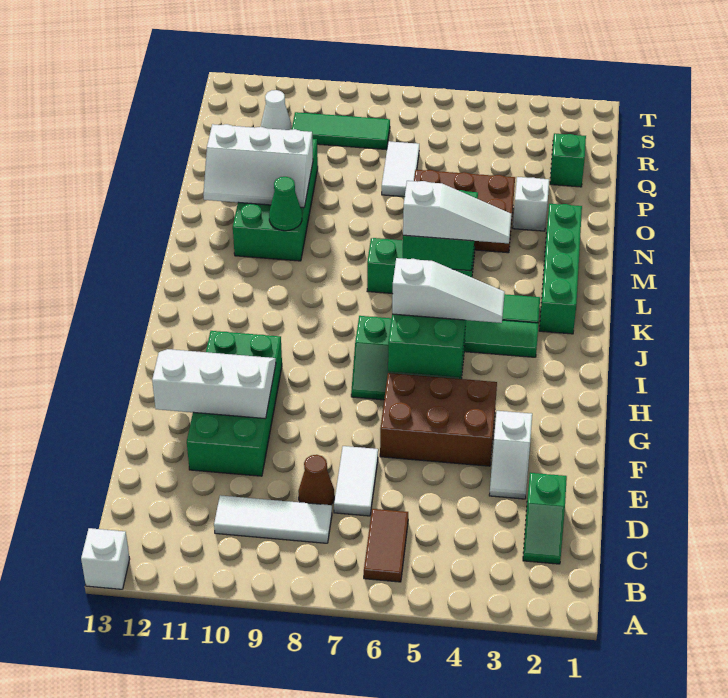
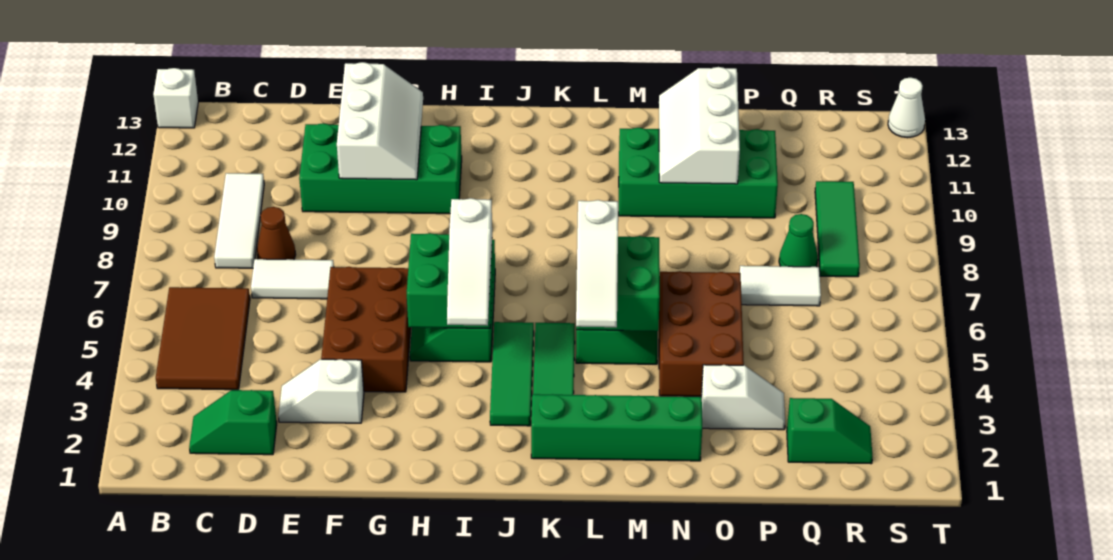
brown 1x2 tile [364,509,408,582] -> brown 2x3 tile [156,287,250,390]
green 1x1 cone [269,177,302,231] -> green 1x1 cone moved to [779,214,818,267]
white 1x1 cone [261,90,292,130] -> white 1x1 cone moved to [888,78,925,138]

